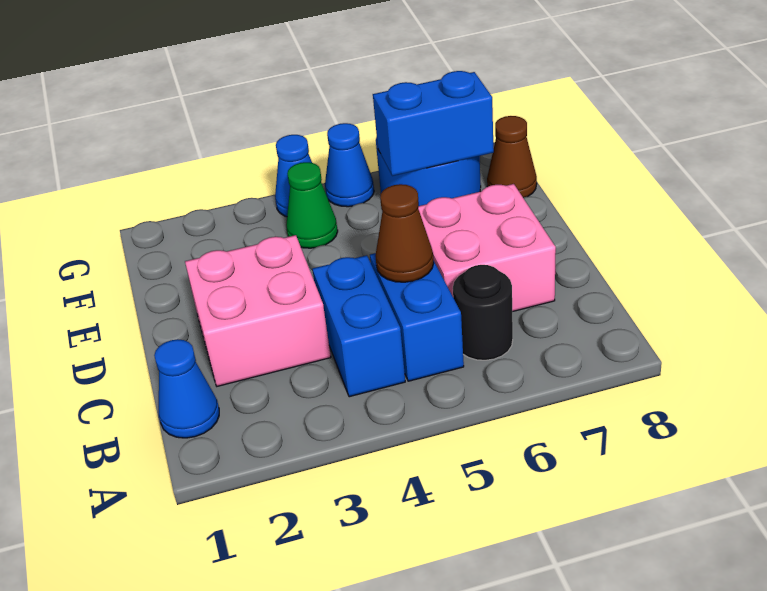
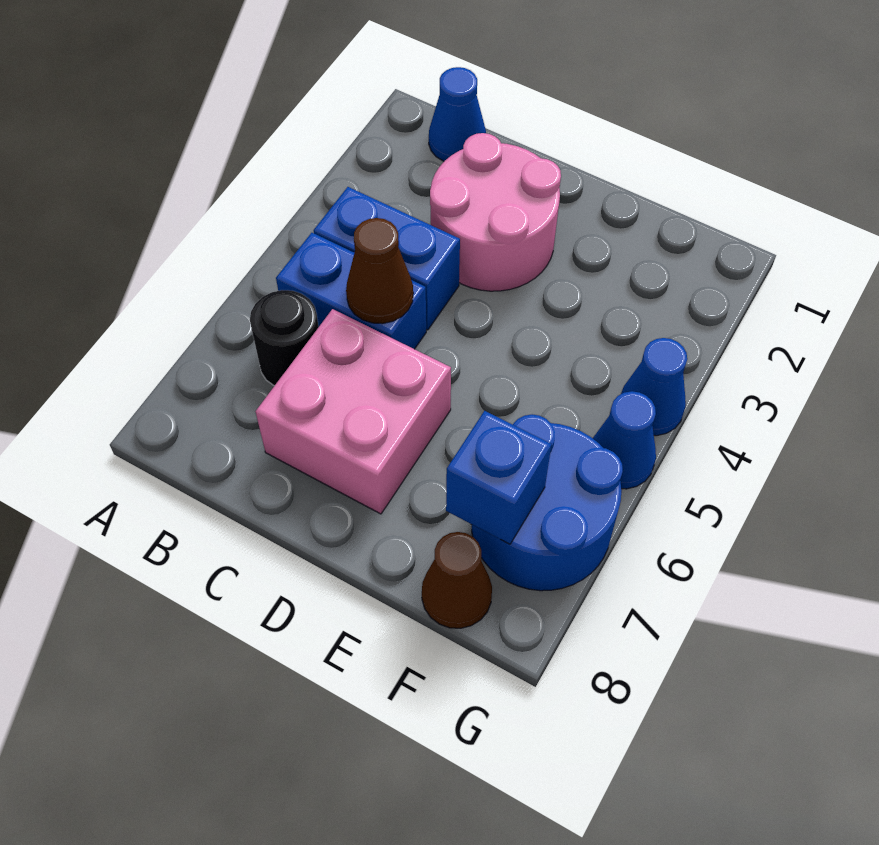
pink 2x2 brick [185,235,331,386] -> pink 2x2 round brick [430,133,561,291]
green 1x1 cone [286,162,338,248] -> none
blue 1x2 brick [373,71,494,176] -> blue 1x1 brick [446,411,551,544]

